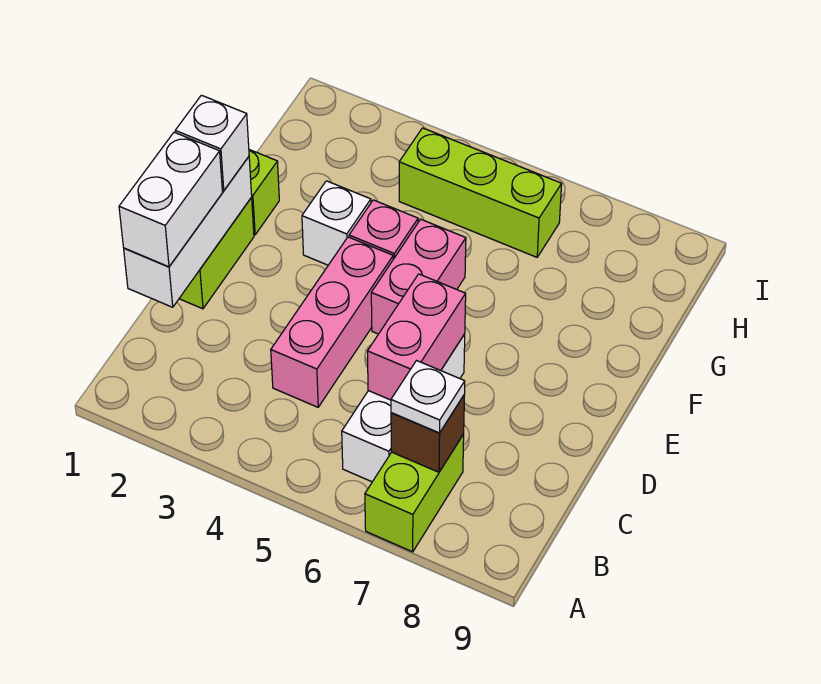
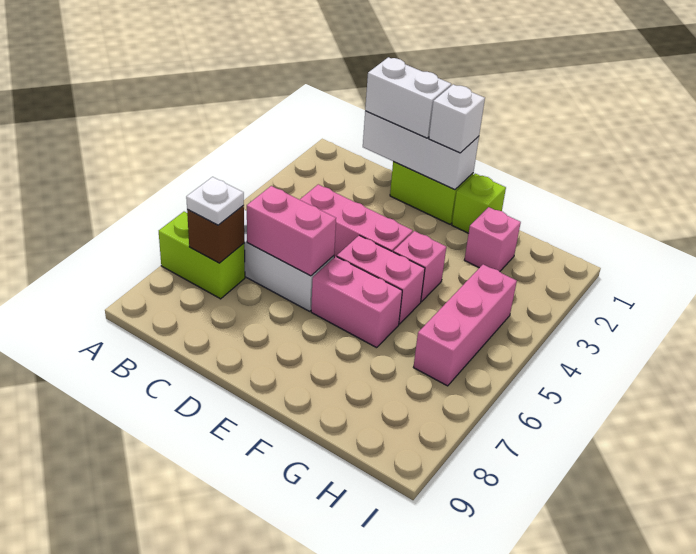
none -> pink 1x2 brick [311,256,402,348]
white 1x1 brick [302,181,371,265] -> none
none -> pink 1x1 brick [464,207,521,271]
lime 1x3 brick [399,128,562,257] -> pink 1x3 brick [413,264,517,386]

